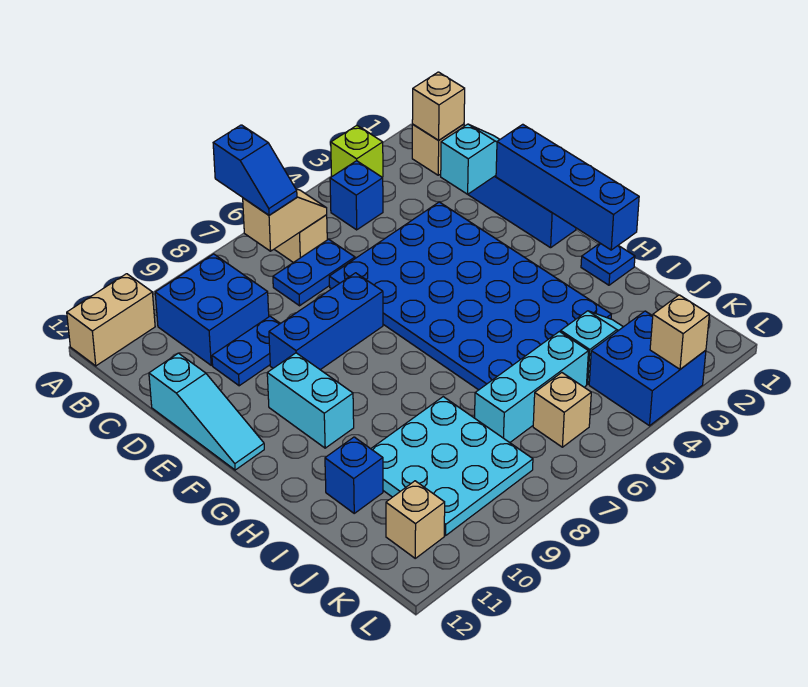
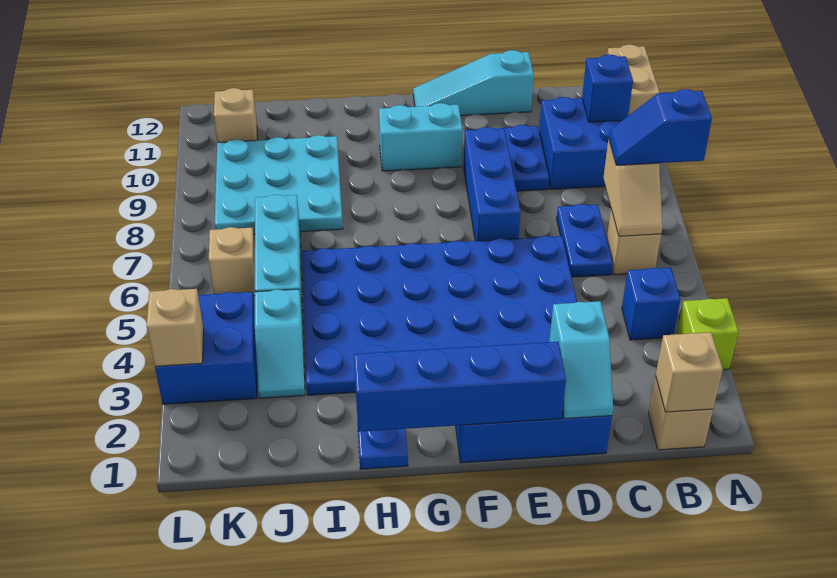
blue 1x1 brick [325,437,383,513] -> blue 1x1 brick moved to [582,54,633,122]

